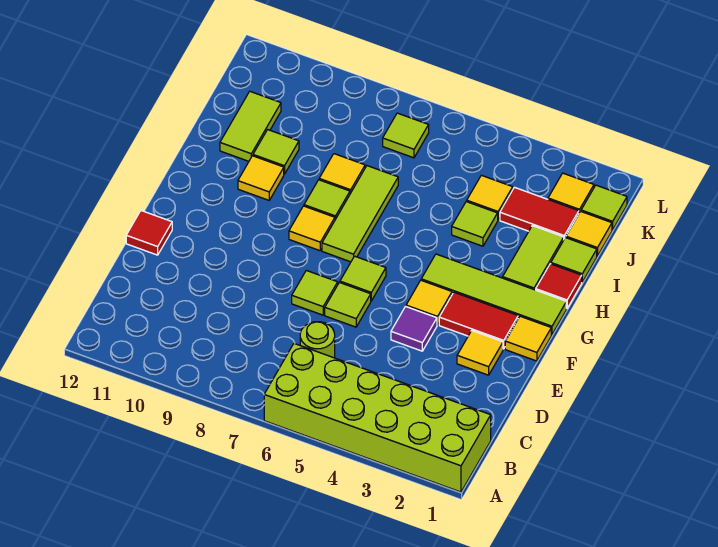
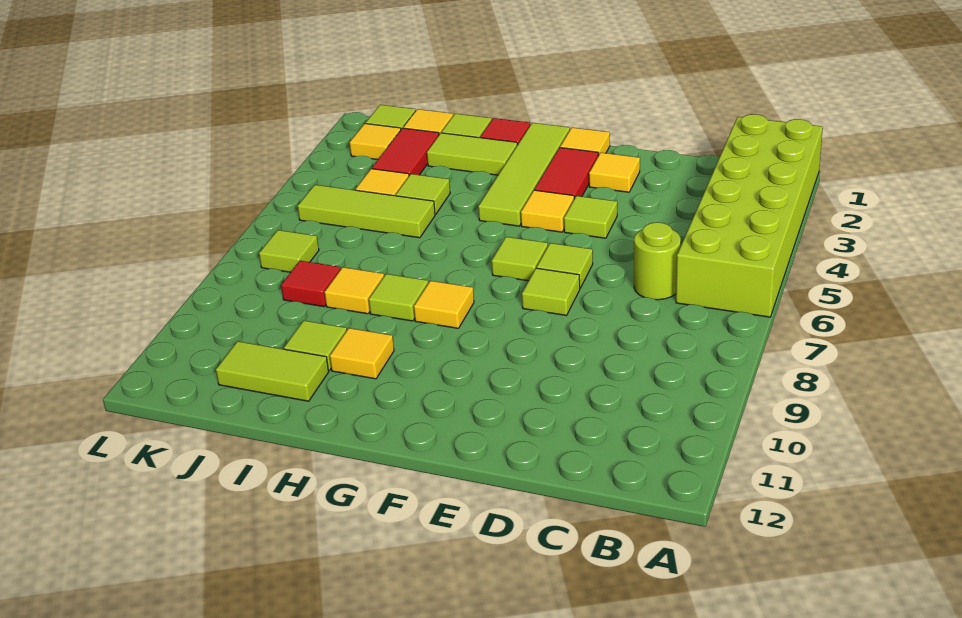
purple 1x1 tile [391,307,437,351] -> lime 1x1 tile [564,196,617,238]
red 1x1 tile [126,211,172,255] -> red 1x1 tile moved to [281,261,341,307]
lime 1x3 tile [322,166,398,262] -> lime 1x3 tile moved to [298,185,435,238]

